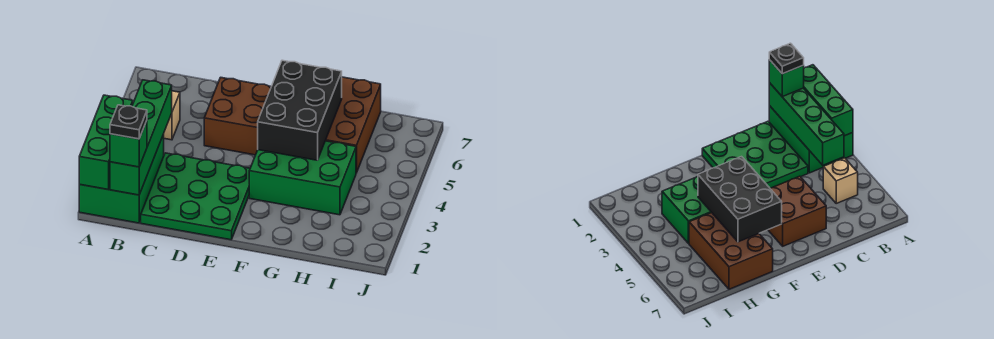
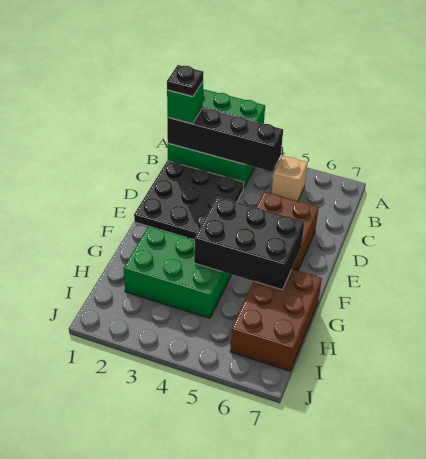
green 1x4 brick [110,80,172,195] -> black 1x4 brick [167,108,283,172]
green 3x3 plate [141,153,250,240] -> black 3x3 plate [134,161,244,240]
green 2x3 brick [249,141,356,215] -> green 2x3 brick turned to [124,226,231,318]
brown 2x3 brick [325,77,381,173] -> brown 2x3 brick turned to [230,269,322,371]

